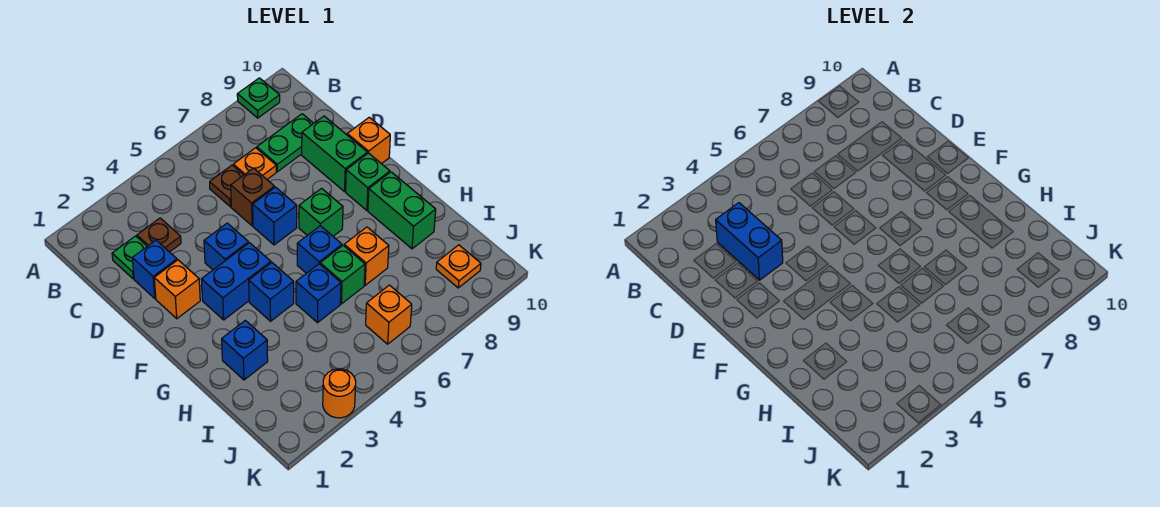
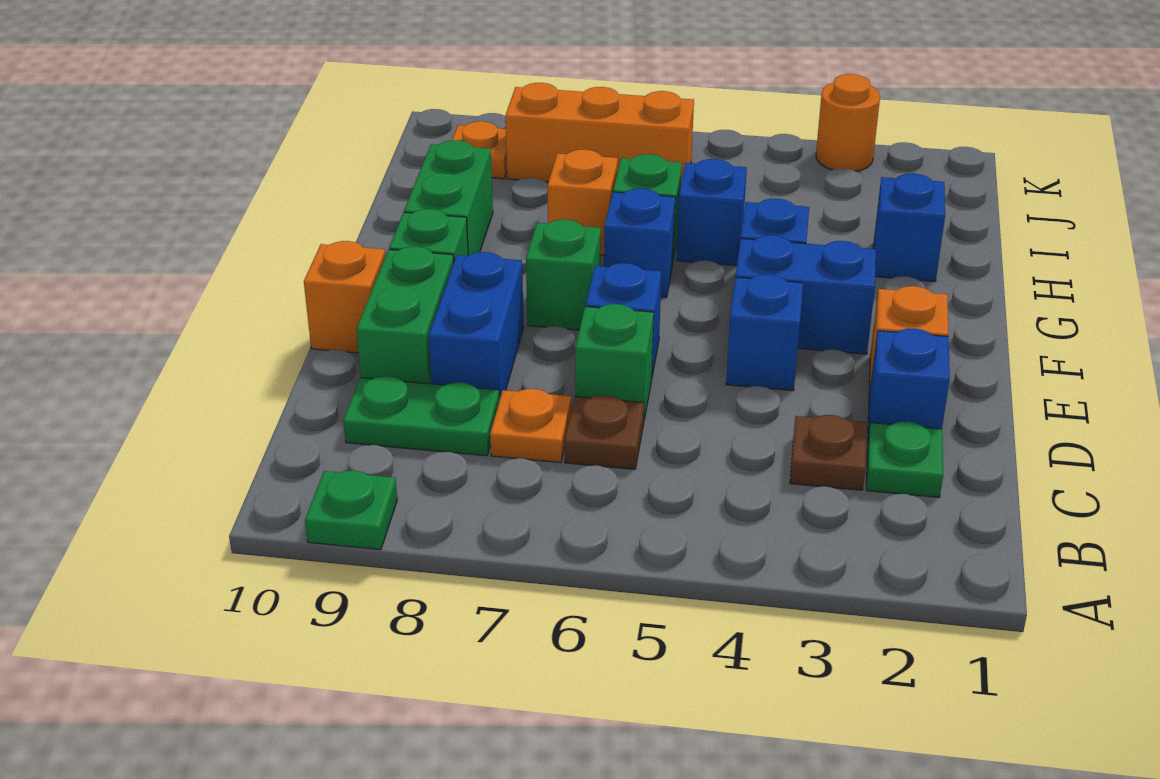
blue 1x2 brick [716,203,783,280] -> blue 1x2 brick moved to [429,252,524,400]
brown 1x1 brick [231,168,274,226] -> green 1x1 brick [575,304,654,420]
orange 1x1 brick [366,285,412,344] -> orange 1x3 brick [505,83,694,182]

